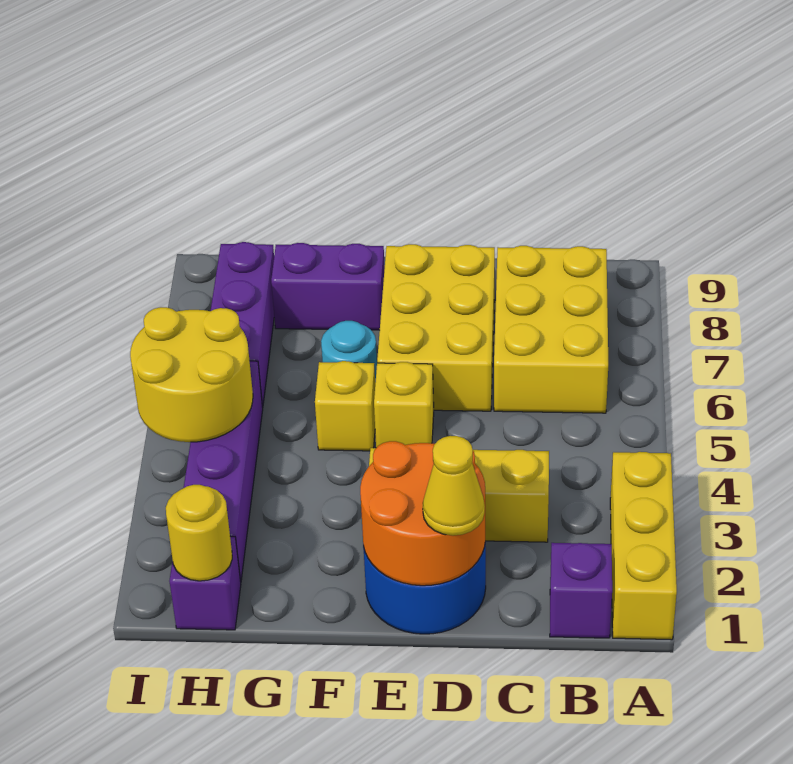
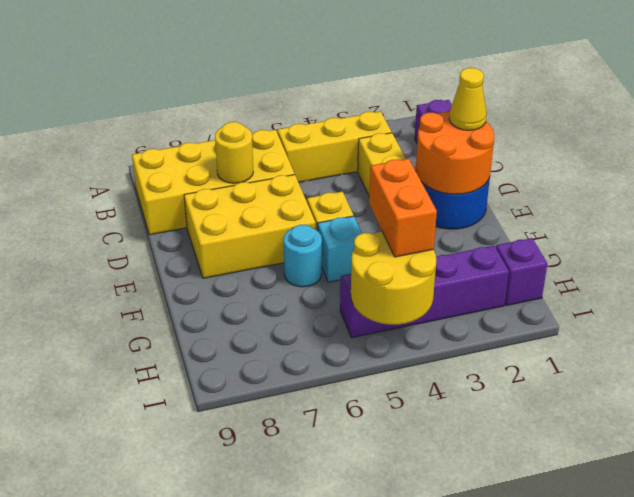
yellow 1x3 brick [610,452,677,640] -> yellow 1x3 brick moved to [277,112,392,182]
yellow 2x3 brick [494,246,608,413] -> yellow 2x4 brick [132,130,295,235]
yellow 1x1 brick [315,361,375,451] -> cyan 1x1 brick [318,216,362,282]
purple 1x2 brick [271,243,385,330] -> none
none -> orange 1x2 brick [369,159,437,257]
yellow 1x1 round brick [166,485,232,581] -> yellow 1x1 round brick moved to [215,122,253,183]
purple 1x3 brick [211,242,274,407] -> none

